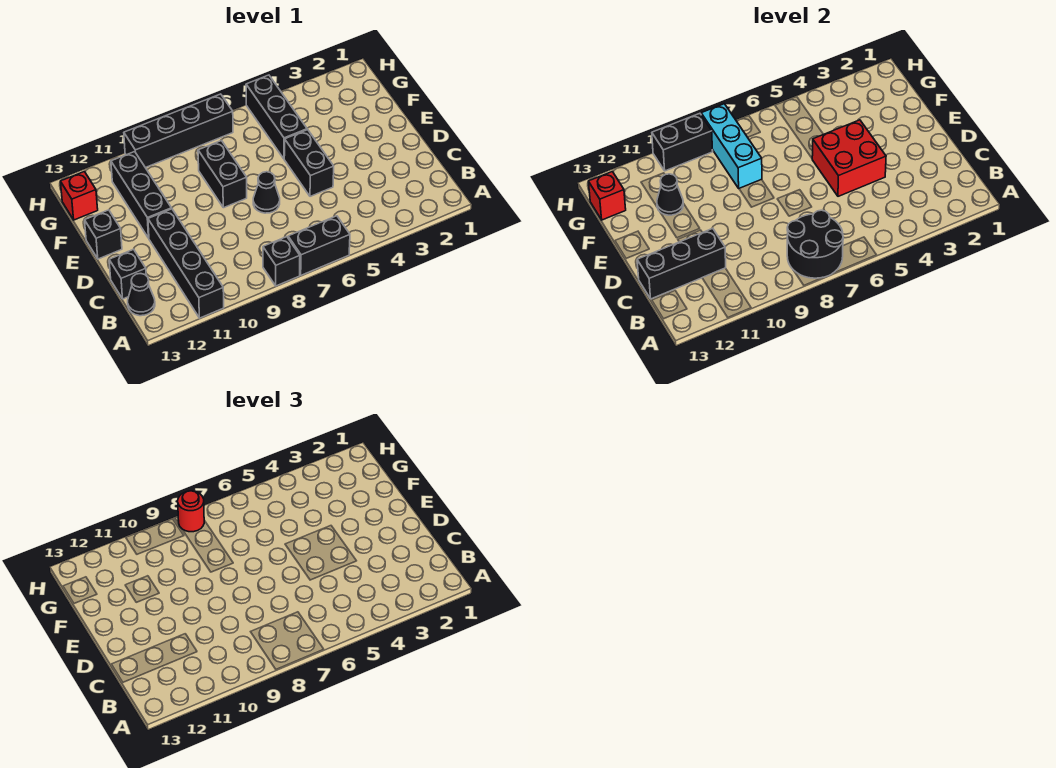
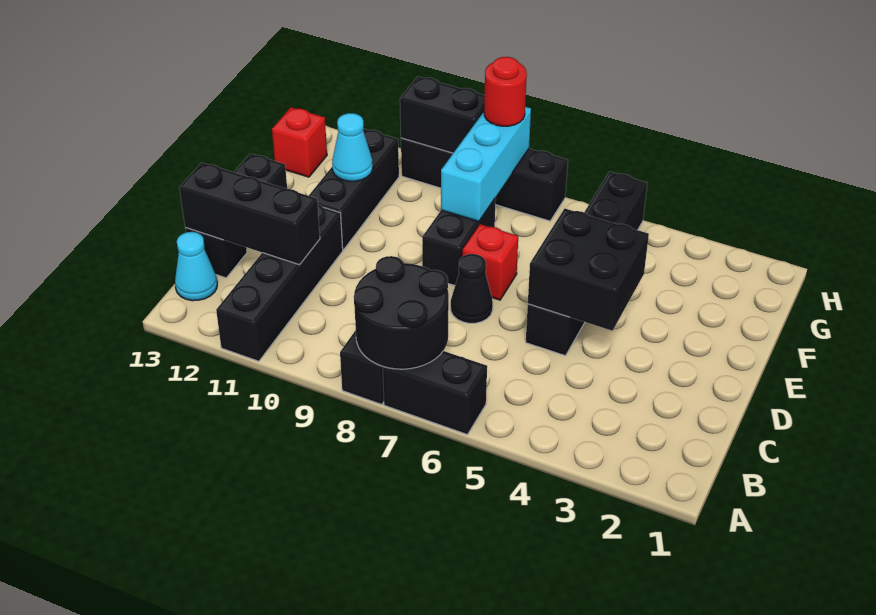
black 1x1 cone [128,274,155,316] -> cyan 1x1 cone [175,232,217,301]
red 2x2 brick [812,120,886,196] -> black 2x2 brick [528,209,649,331]
black 1x1 cone [657,174,683,215] -> cyan 1x1 cone [332,113,373,181]
red 1x1 brick [588,172,626,220] -> red 1x1 brick moved to [462,224,518,300]

